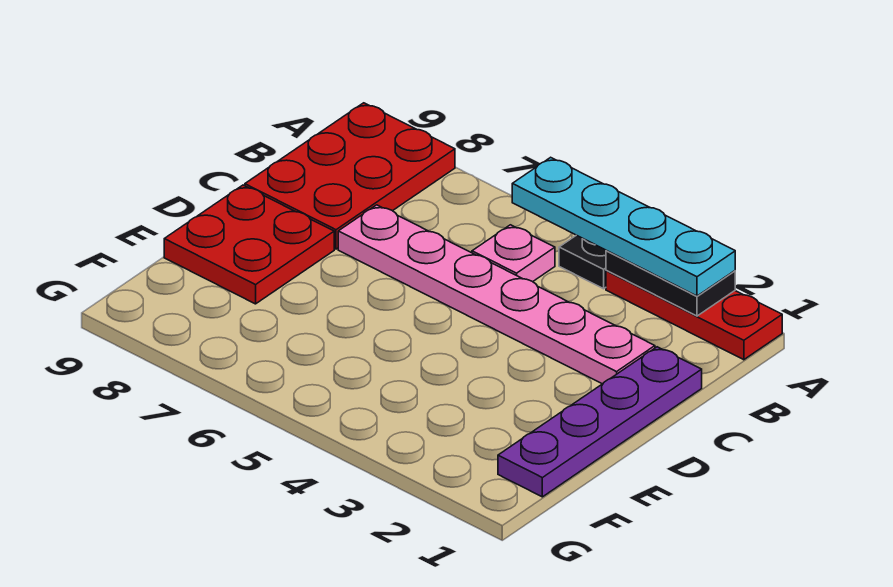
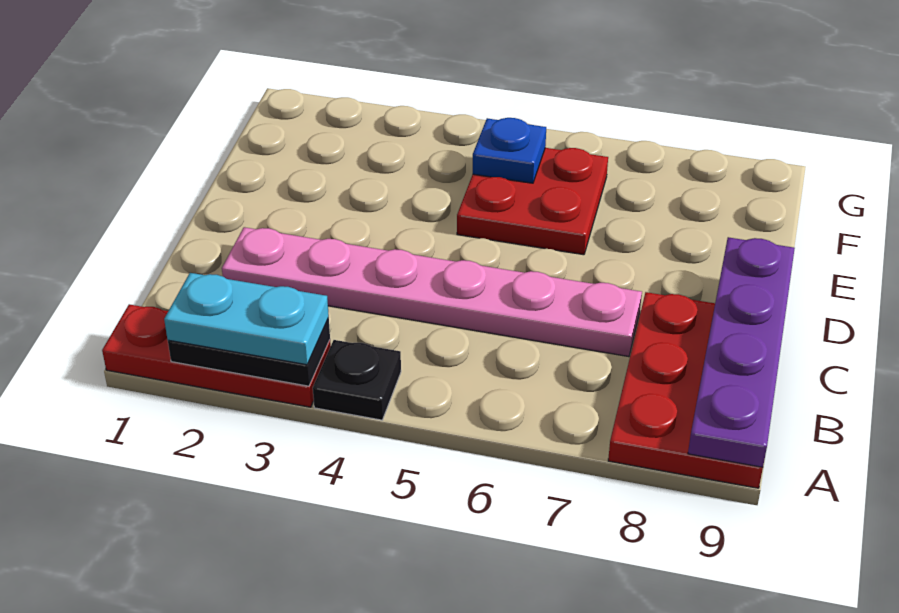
cyan 1x4 plate [512,157,735,296] -> cyan 1x2 plate [164,273,329,365]
pink 1x1 plate [472,225,555,282] -> none
purple 1x4 plate [498,347,702,497] -> purple 1x4 plate moved to [688,237,795,467]
red 2x2 plate [164,185,334,304] -> red 2x2 plate moved to [457,148,608,255]
none -> blue 1x1 plate [473,118,546,183]

